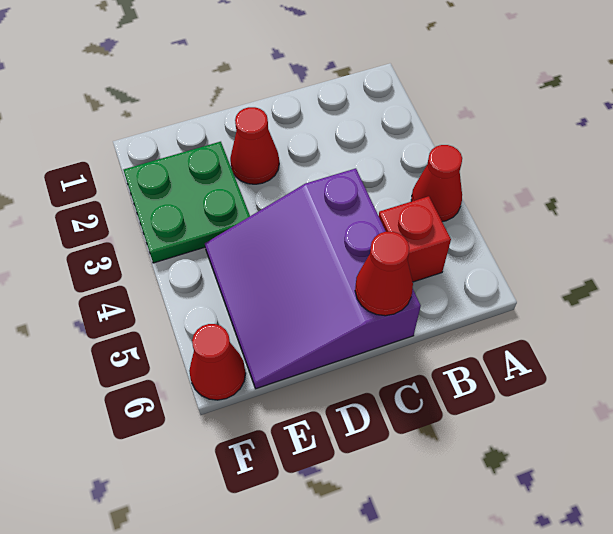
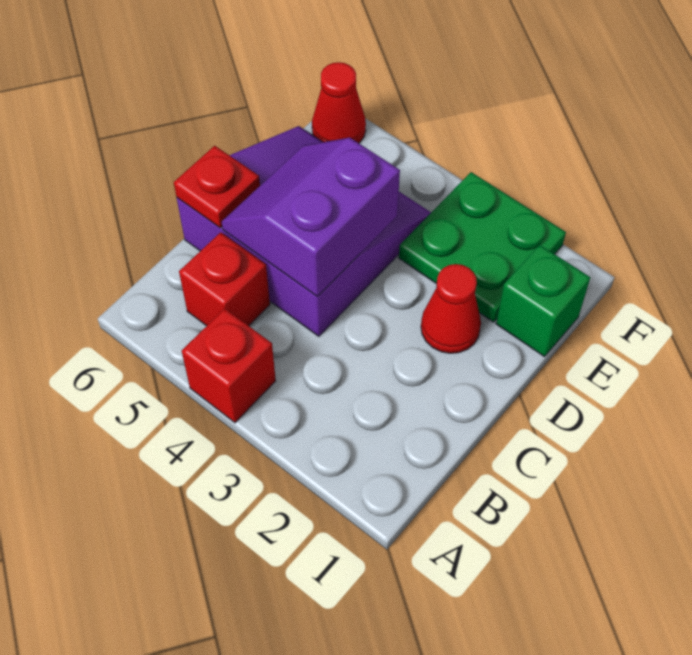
red 1x1 cone [411,145,462,222] -> red 1x1 brick [182,309,276,423]
none -> purple 2x2 slope [222,138,400,296]
red 1x1 cone [355,232,413,316] -> red 1x1 plate [174,146,260,228]
none -> green 1x1 brick [496,245,590,357]

